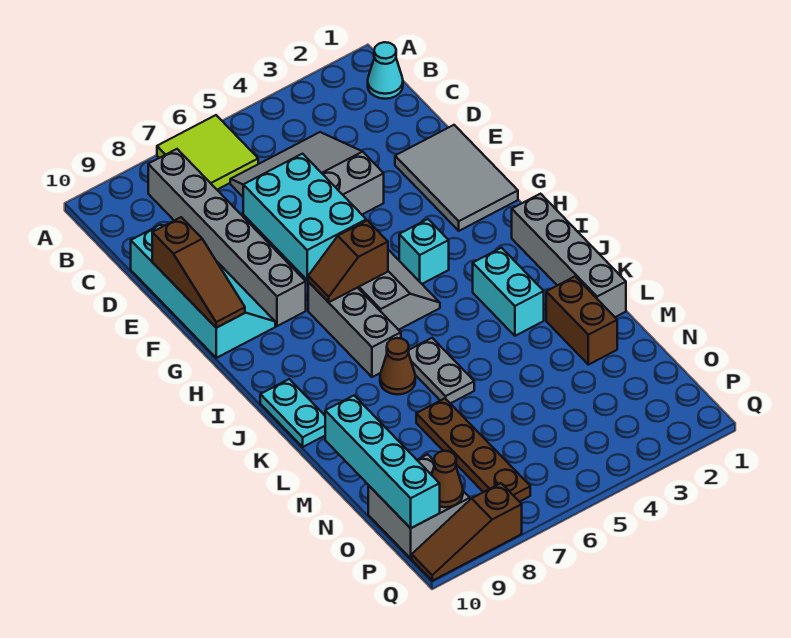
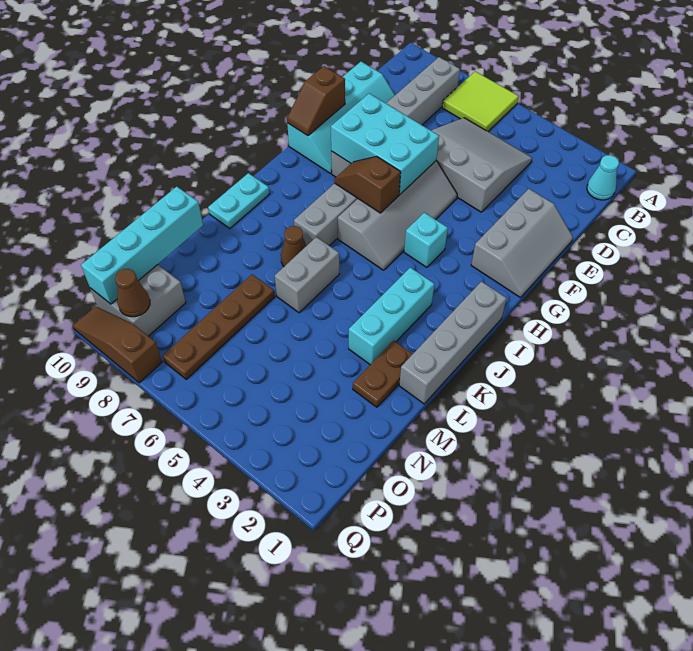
grey 2x3 tile [395,125,518,231] -> grey 2x3 slope [471,189,573,298]
cyan 2x3 brick [243,154,366,280] -> cyan 2x3 brick turned to [331,93,439,195]
brown 1x3 slope [152,217,245,328] -> brown 1x2 slope [287,66,345,136]
cyan 1x2 brick [473,248,544,336] -> cyan 1x3 brick [349,267,434,365]
grey 1x2 plate [409,338,474,403] -> grey 1x2 brick [275,237,339,313]
brown 1x2 brick [546,277,617,365] -> brown 1x2 plate [353,341,412,407]

